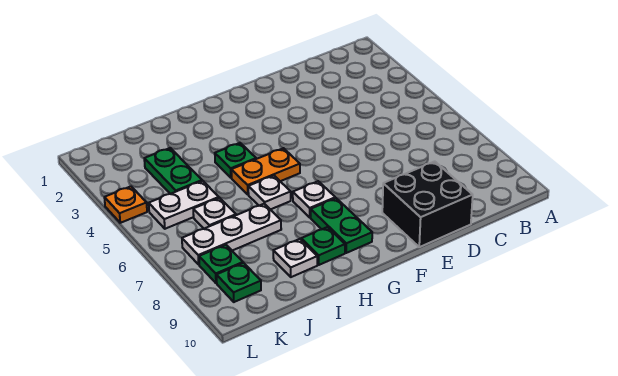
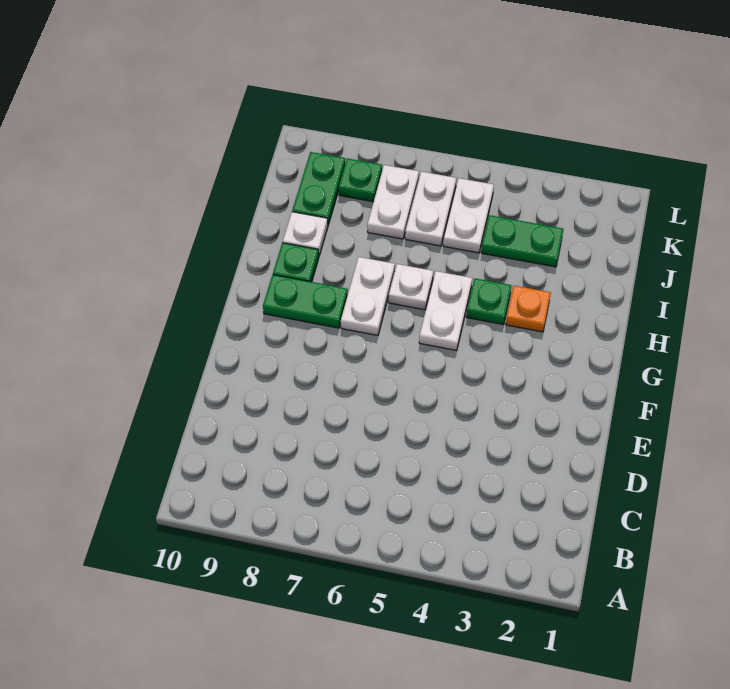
black 2x2 brick [382,161,473,247] -> none
orange 1x2 plate [231,148,300,194] -> white 1x2 plate [419,271,472,351]
white 1x1 plate [293,181,335,217] -> white 1x2 plate [341,257,395,336]
white 1x3 plate [182,204,281,264] -> white 1x2 plate [367,165,419,239]
white 1x1 plate [193,198,236,229] -> white 1x2 plate [405,172,456,246]
green 1x1 plate [217,263,261,302] -> green 1x2 plate [292,152,345,225]
orange 1x1 plate [104,186,147,223] -> orange 1x1 plate moved to [506,286,551,332]

